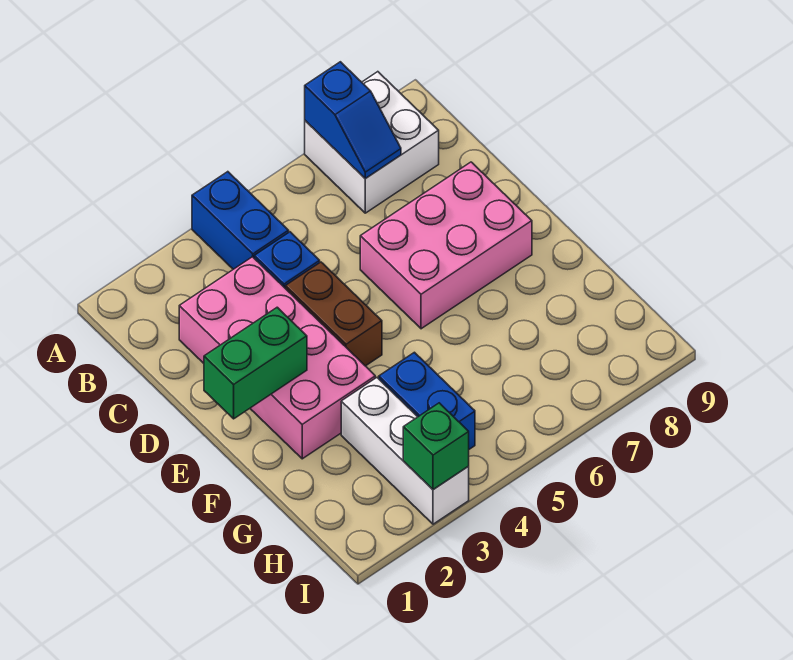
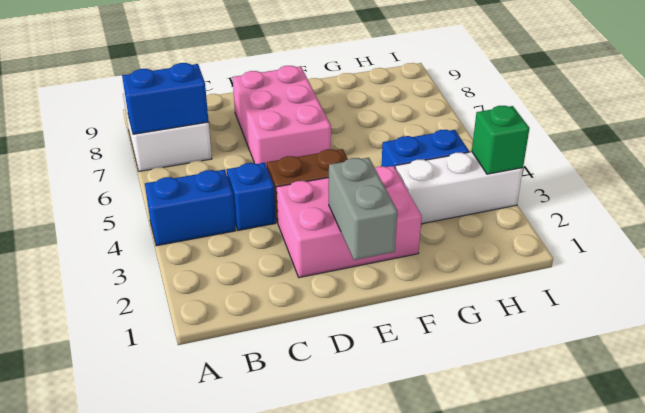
blue 1x2 slope [305,62,401,179] -> blue 1x2 brick [122,63,209,134]
pink 2x4 brick [179,257,375,459] -> pink 2x3 brick [277,166,422,278]
green 1x2 brick [204,307,307,419] -> grey 1x2 brick [329,158,397,260]

